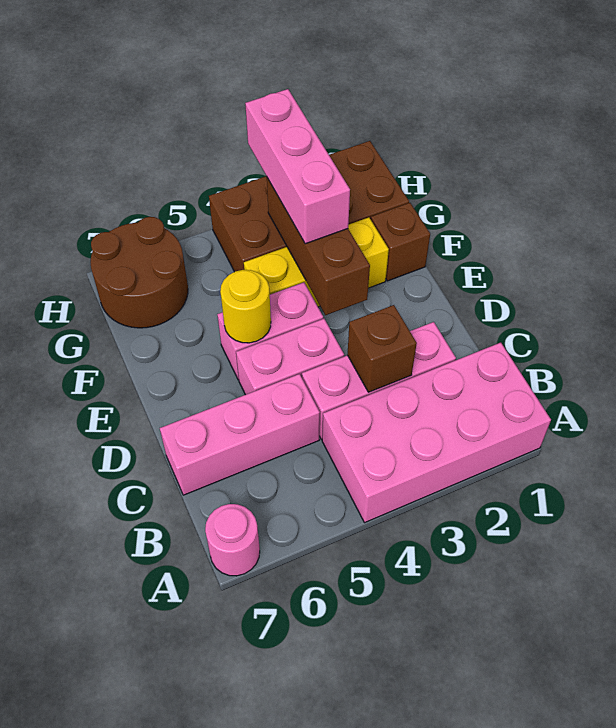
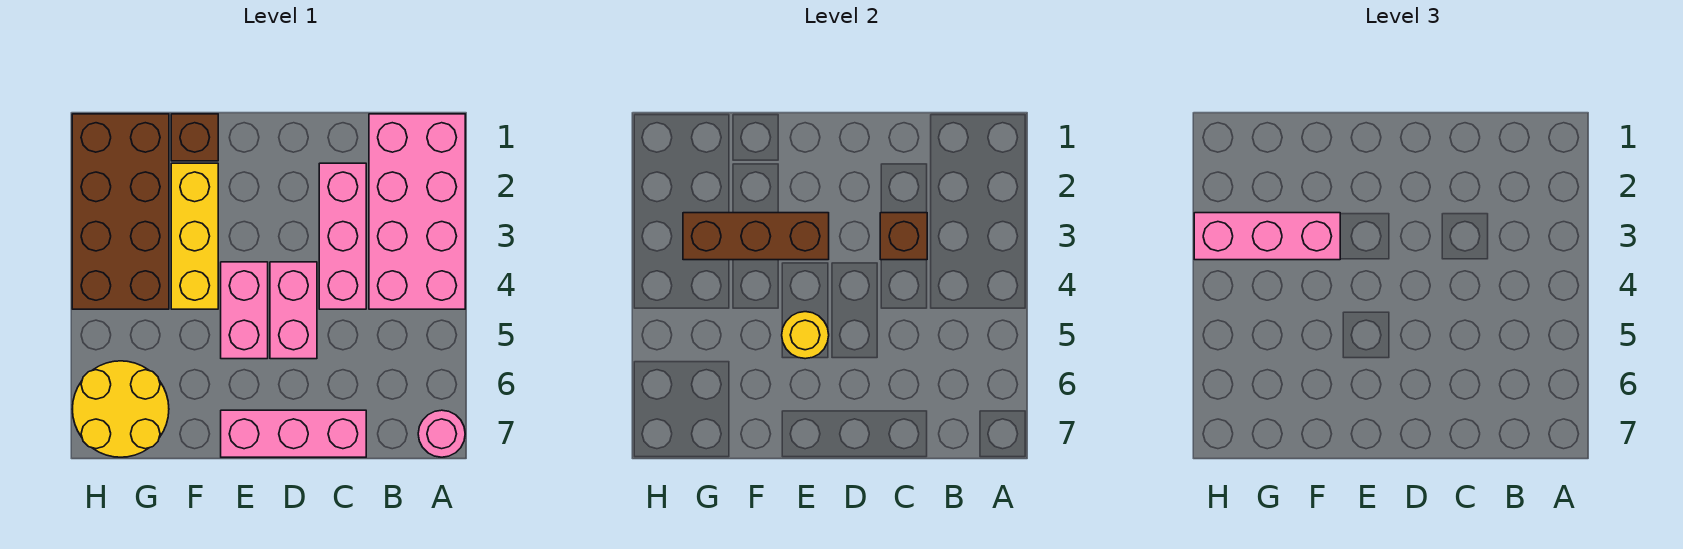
pink 1x3 brick [160,374,320,495] -> pink 1x3 brick turned to [221,410,366,457]
brown 2x2 round brick [90,217,188,328] -> yellow 2x2 round brick [72,361,169,457]

